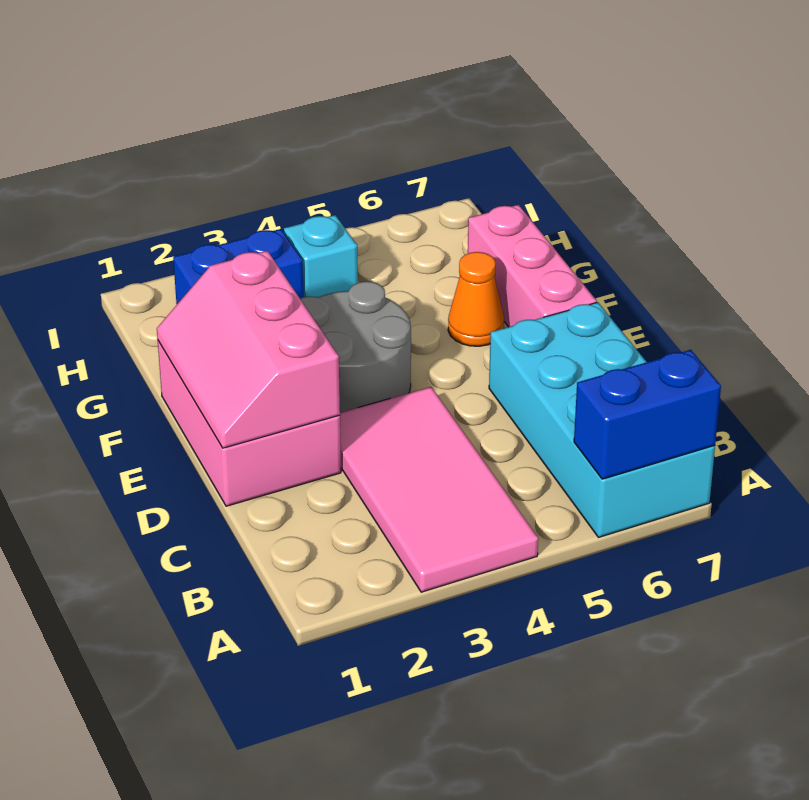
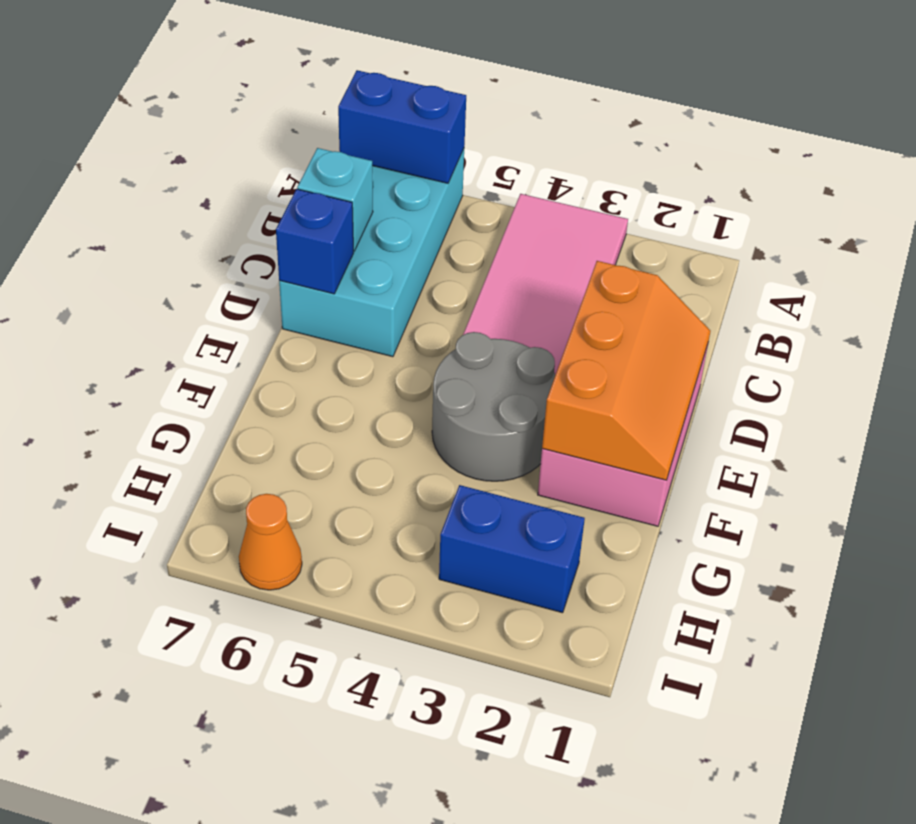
pink 2x3 slope [157,251,340,448] -> orange 2x3 slope [542,261,710,480]
none -> blue 1x1 brick [276,189,353,294]
pink 1x3 brick [468,205,597,327] -> none
orange 1x1 cone [448,252,504,346] -> orange 1x1 cone moved to [239,494,302,590]
cyan 1x1 brick [284,215,358,297] -> cyan 1x1 brick moved to [297,148,373,251]

